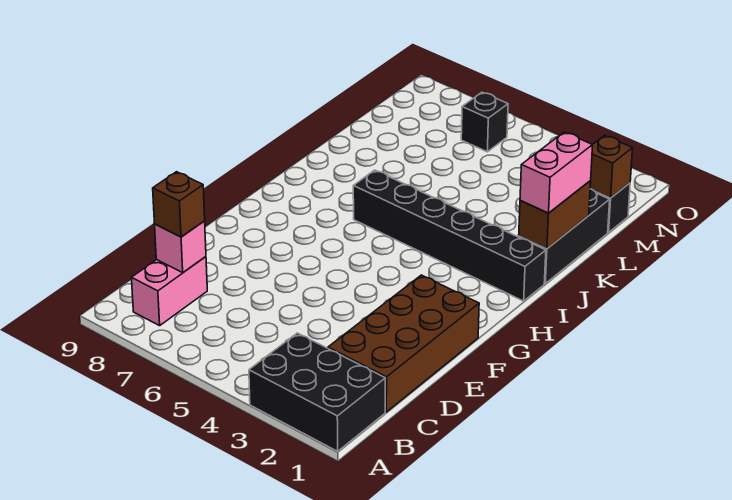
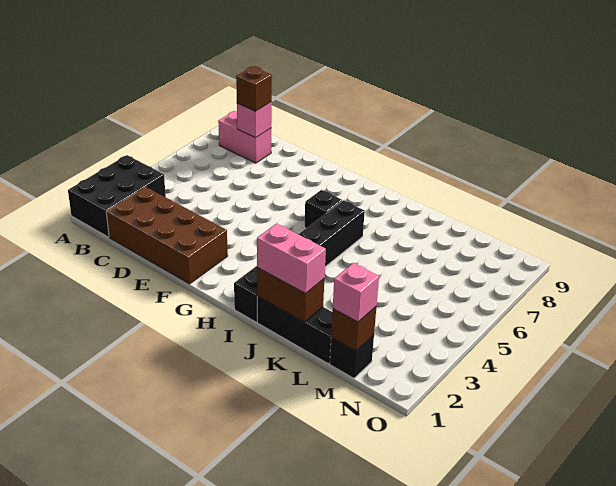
none -> pink 1x1 brick [333,263,379,322]
black 1x1 brick [461,92,508,152] -> black 1x1 brick moved to [305,190,342,228]

